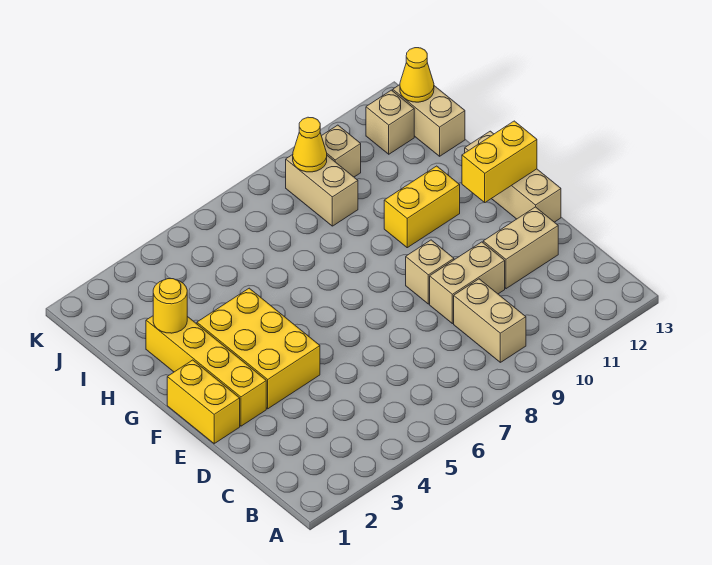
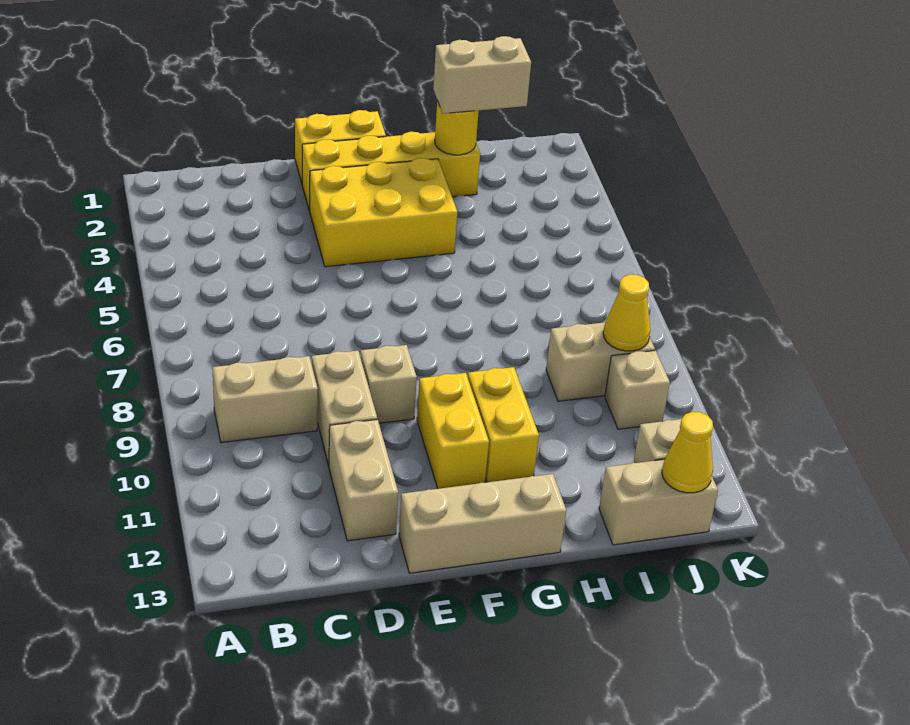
yellow 1x2 brick [462,121,537,202] -> yellow 1x2 brick moved to [417,373,489,489]
none -> tan 1x2 brick [433,36,531,114]

